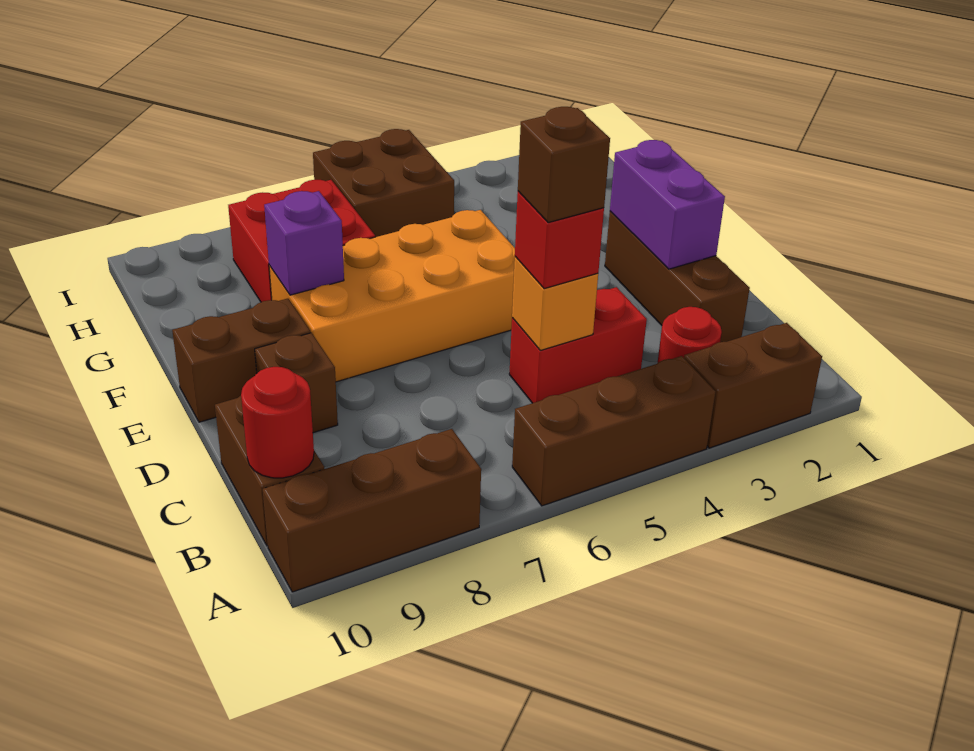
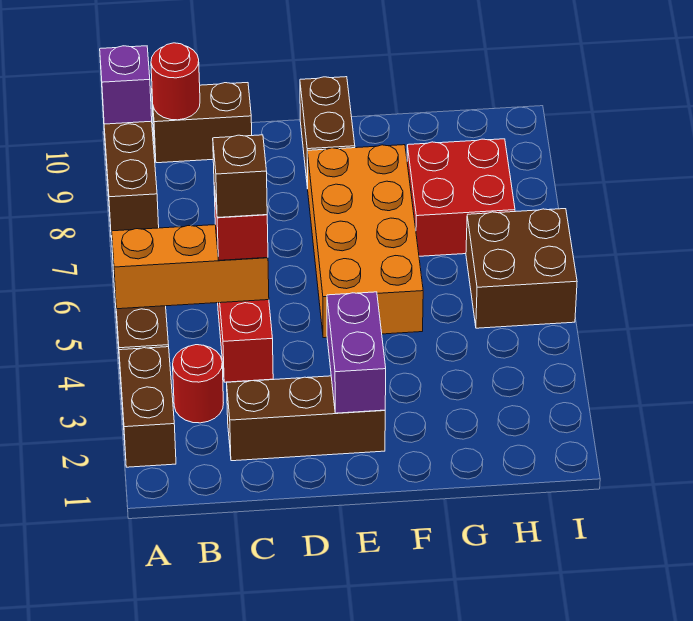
orange 1x1 brick [512,257,598,350] -> orange 1x3 brick [112,225,269,309]
purple 1x2 brick [610,140,725,269] -> purple 1x2 brick turned to [327,292,386,413]
brown 1x1 brick [255,333,338,433] -> none
purple 1x1 brick [264,191,344,295] -> purple 1x1 brick moved to [100,46,152,124]

